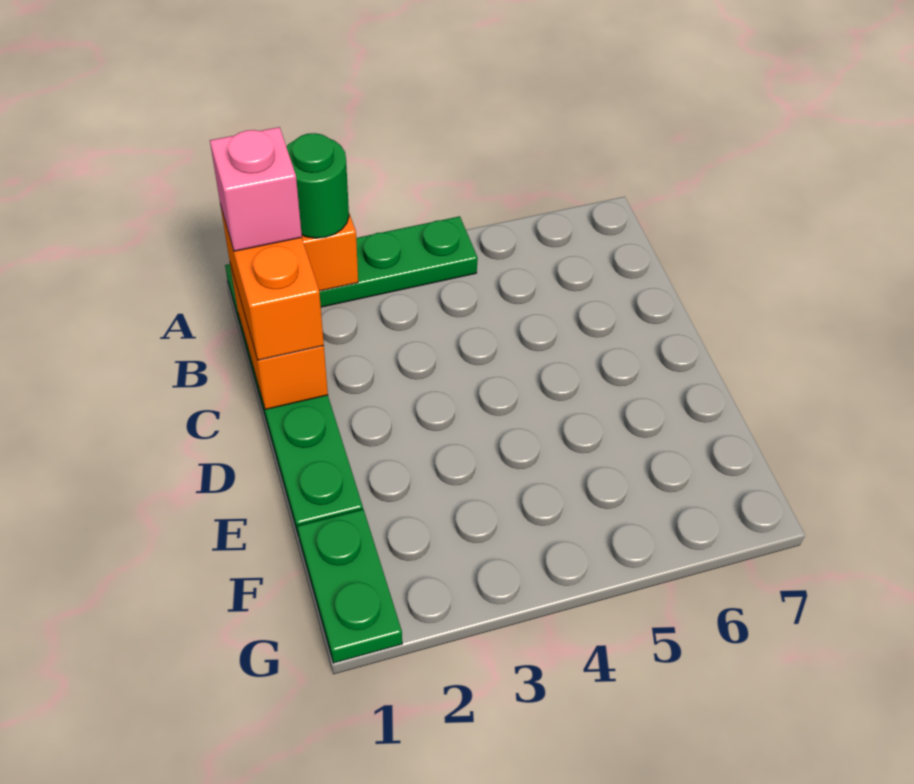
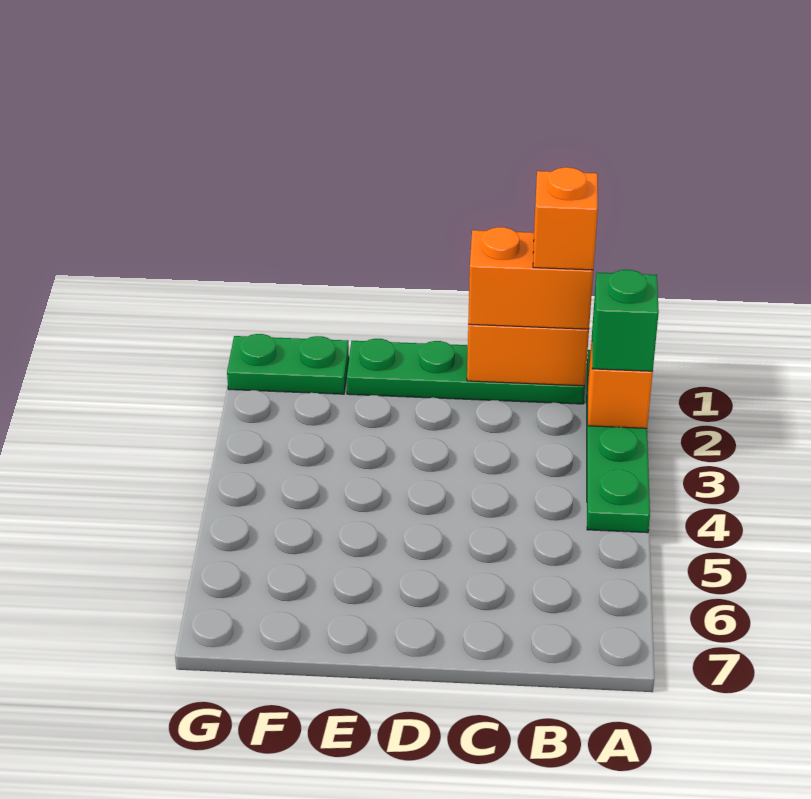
green 1x1 round brick [286,133,349,238] -> green 1x1 brick [592,270,659,371]
pink 1x1 brick [210,127,302,251] -> orange 1x1 brick [533,167,598,270]

